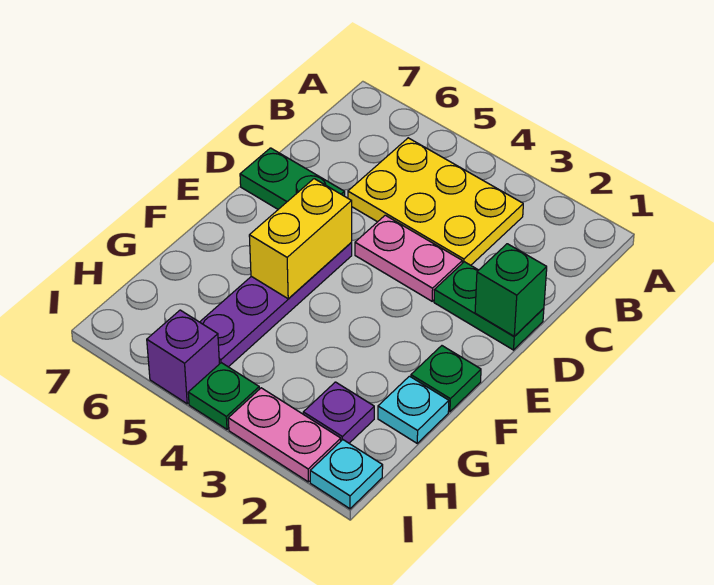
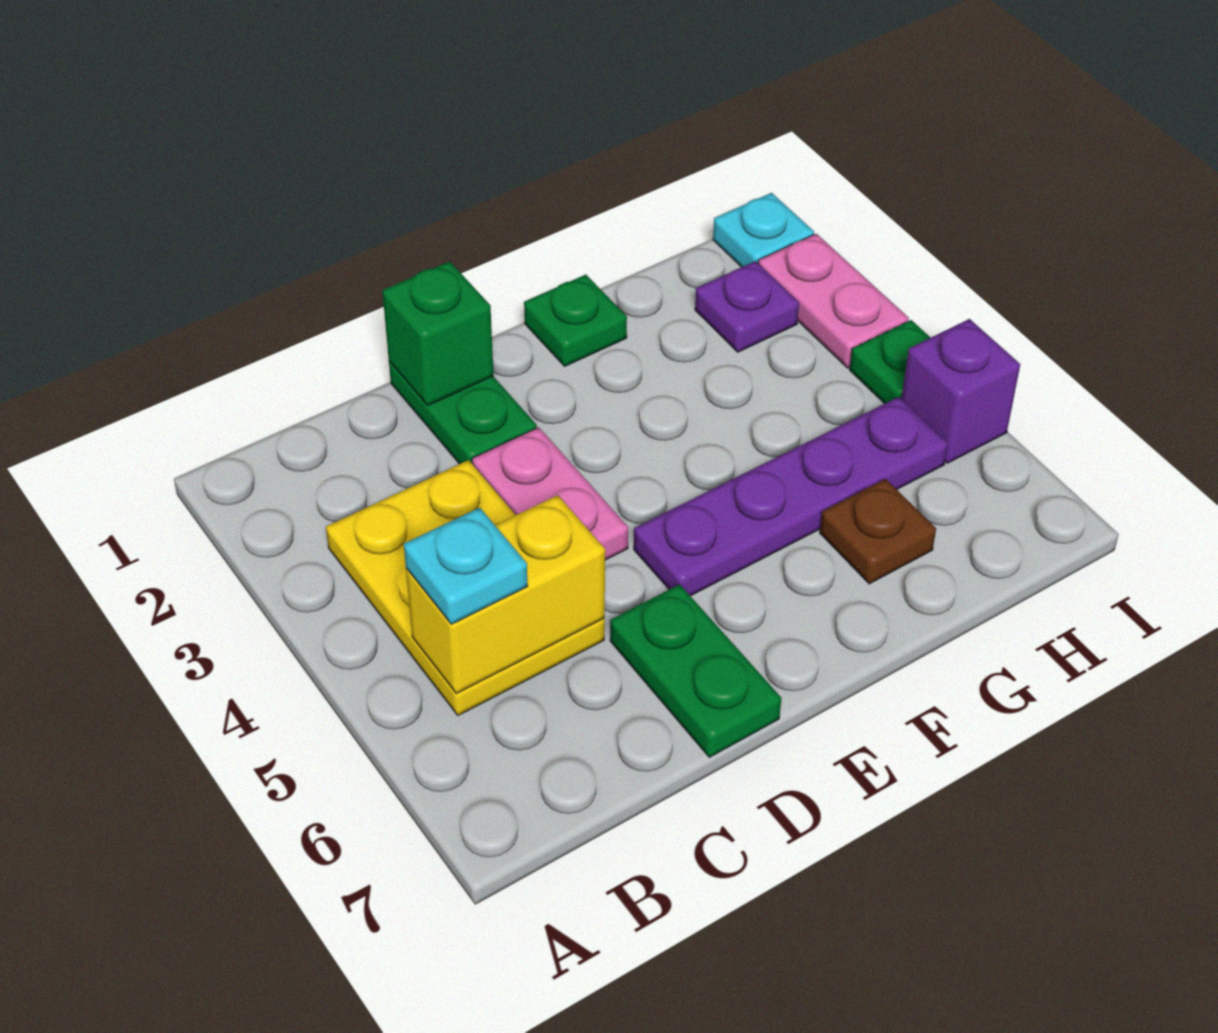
yellow 1x2 brick [249,179,352,299] -> yellow 1x2 brick moved to [406,495,605,694]
cyan 1x1 plate [378,376,449,443] -> cyan 1x1 plate moved to [404,508,528,624]
none -> brown 1x1 plate [820,479,936,584]

